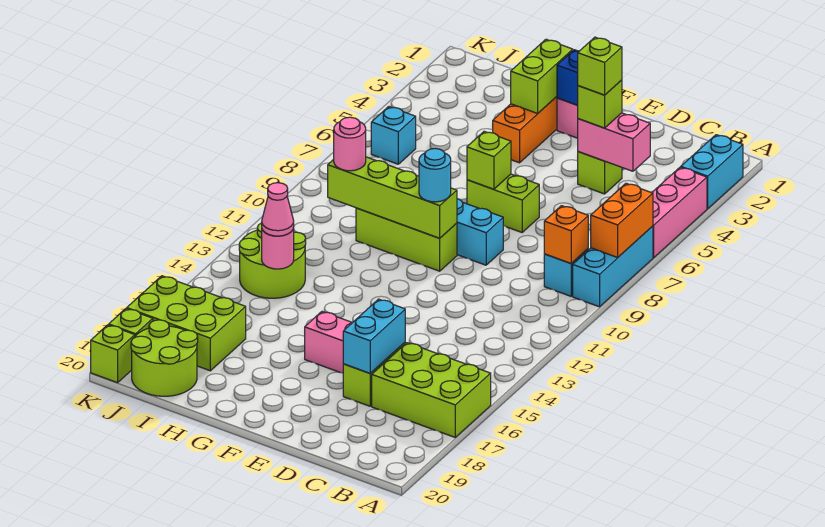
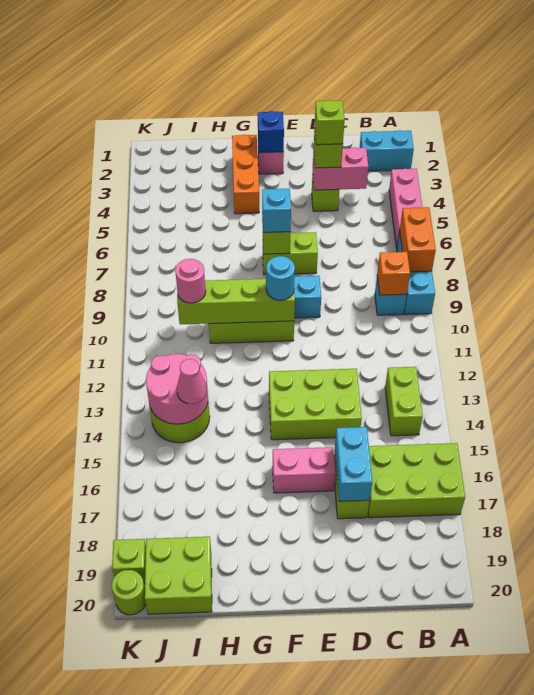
cyan 1x2 brick [681,135,743,209] -> cyan 1x2 brick turned to [360,130,414,171]
lime 1x2 brick [511,39,573,113] -> lime 1x2 brick moved to [385,367,423,436]
pink 1x1 round brick [262,228,294,269] -> pink 2x2 round brick [146,354,208,424]
lime 2x3 brick [127,276,246,371] -> lime 2x3 brick moved to [269,369,362,440]
lime 2x2 round brick [131,320,198,396] -> lime 2x2 brick [145,537,212,614]
cyan 1x1 brick [371,107,416,164] -> cyan 1x1 brick moved to [262,188,291,232]
lime 1x1 brick [91,325,135,383] -> lime 1x1 round brick [112,570,146,615]

